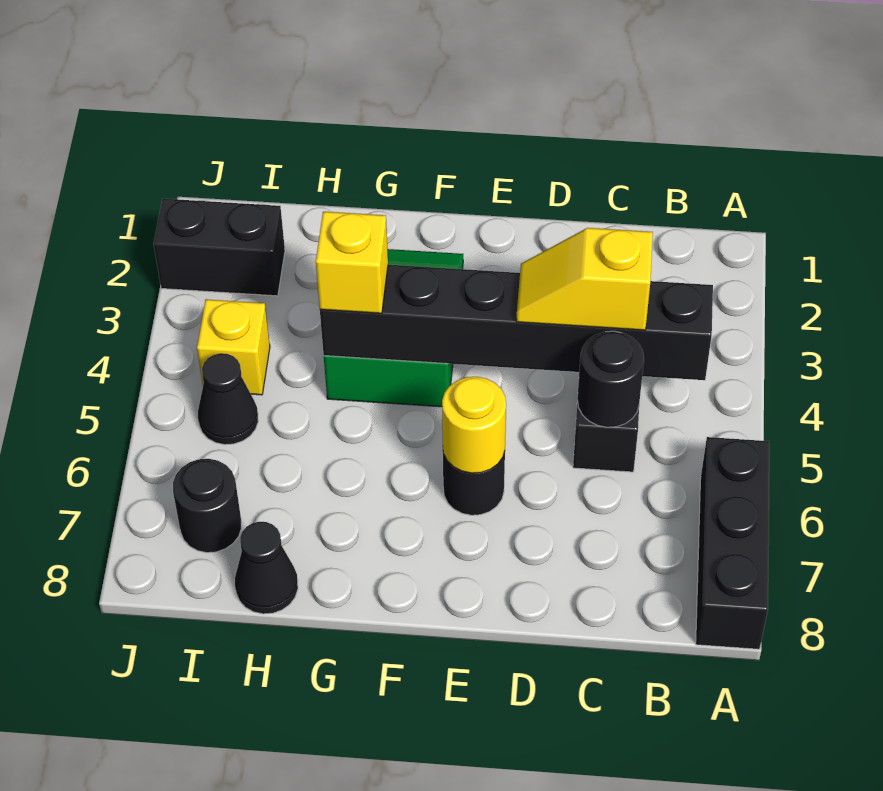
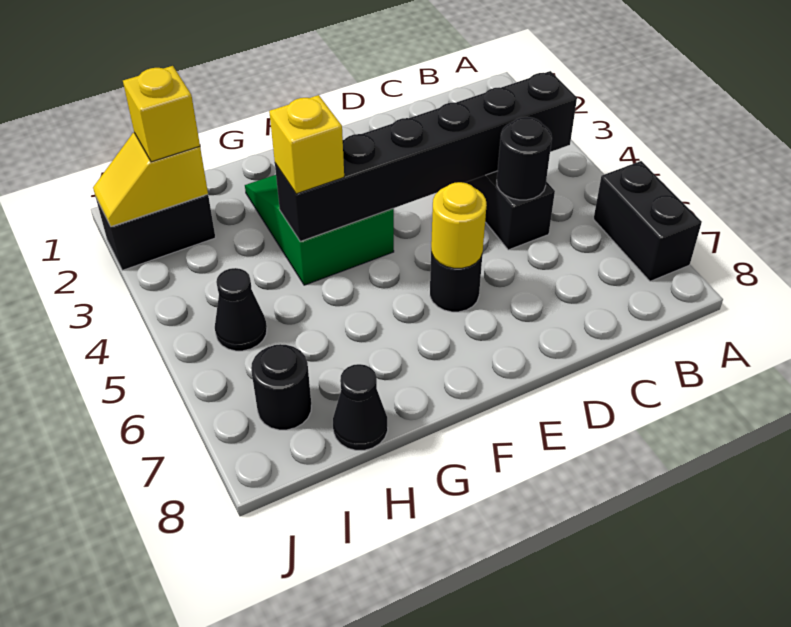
black 1x3 brick [696,437,769,649] -> black 1x2 brick [594,161,702,281]
yellow 1x2 slope [516,228,653,330] -> yellow 1x2 slope moved to [93,133,208,226]
yellow 1x1 brick [197,299,270,395] -> yellow 1x1 brick moved to [123,66,200,162]

